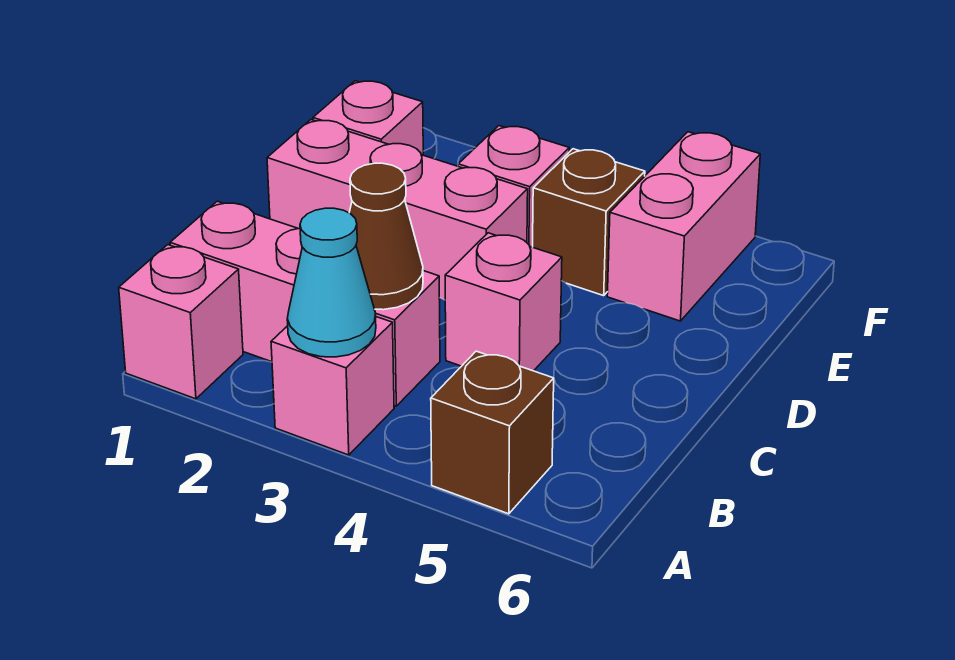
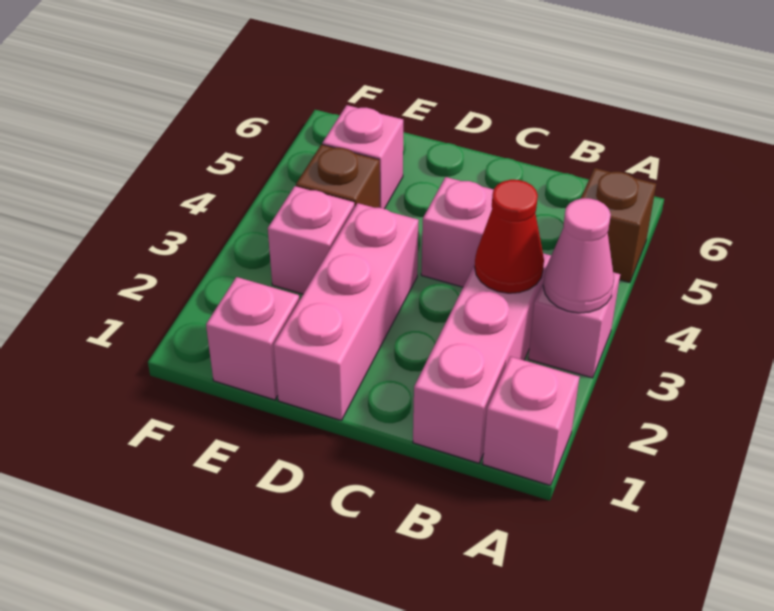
cyan 1x1 cone [287,208,376,357] -> pink 1x1 cone [543,198,614,313]
brown 1x1 cone [349,163,423,310] -> red 1x1 cone [475,180,544,293]
pink 1x2 brick [607,132,760,321] -> pink 1x1 brick [323,105,403,209]

